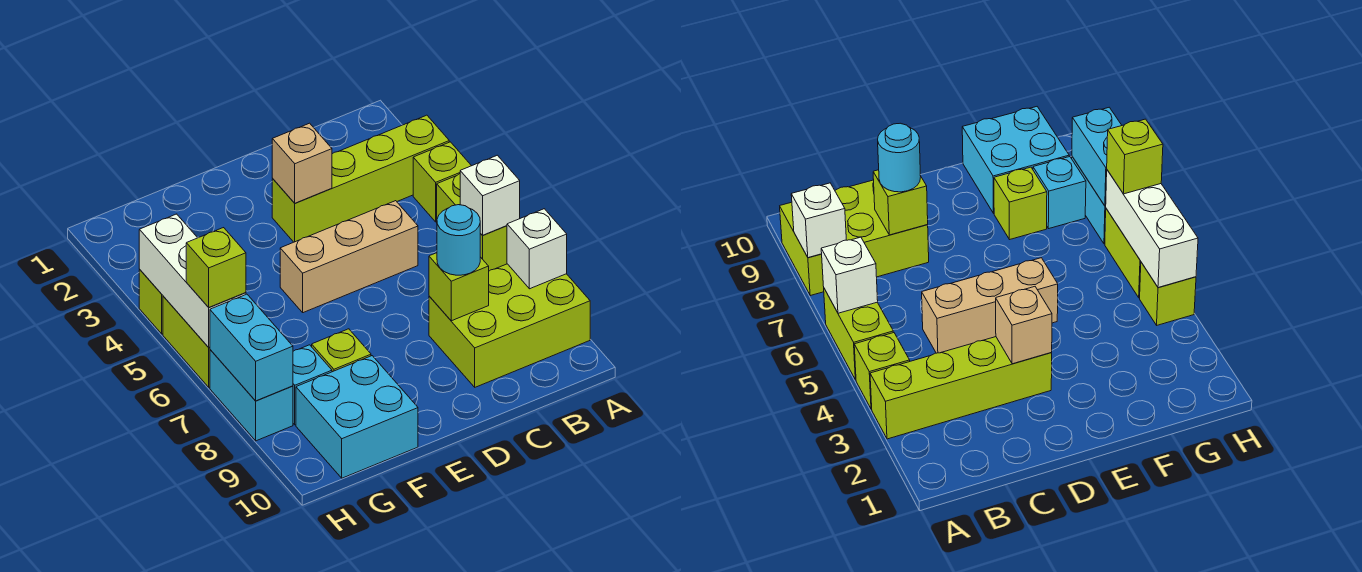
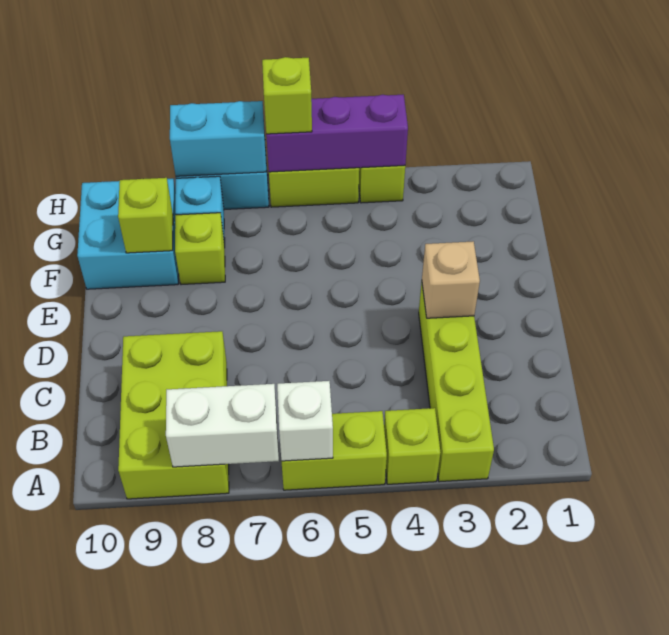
white 1x1 brick [507,209,567,289] -> white 1x2 brick [166,384,279,467]
tan 1x3 brick [280,201,418,313] -> none
lime 1x1 brick [429,253,489,321] -> lime 1x1 brick moved to [118,178,173,253]
cyan 1x1 round brick [437,205,480,275] -> none
white 1x3 brick [139,214,246,347] -> purple 1x3 brick [266,95,408,172]

